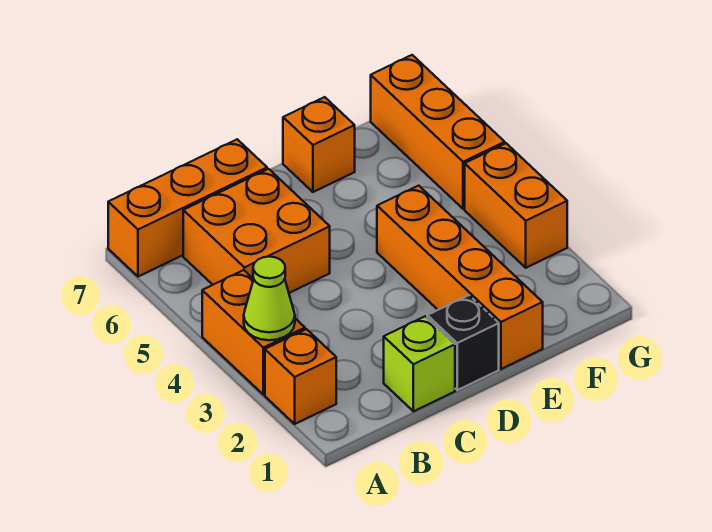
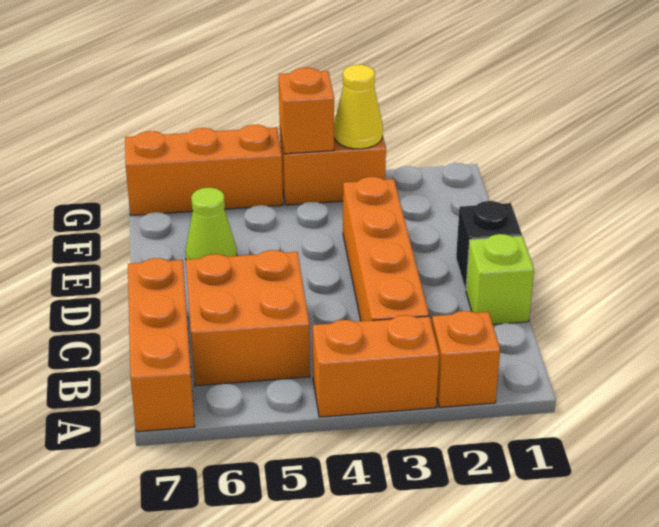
lime 1x1 cone [244,257,295,340] -> lime 1x1 cone moved to [185,188,237,260]
orange 1x4 brick [377,186,543,369] -> orange 1x4 brick turned to [343,177,429,321]
orange 1x1 brick [283,97,355,192] -> orange 1x1 brick moved to [279,68,334,154]
none -> yellow 1x1 cone [334,65,383,149]

